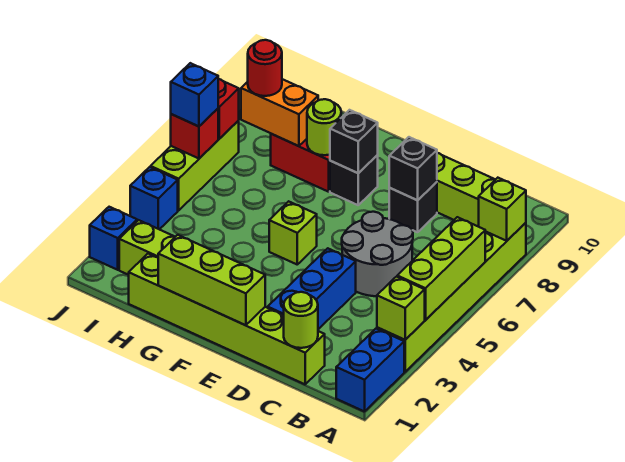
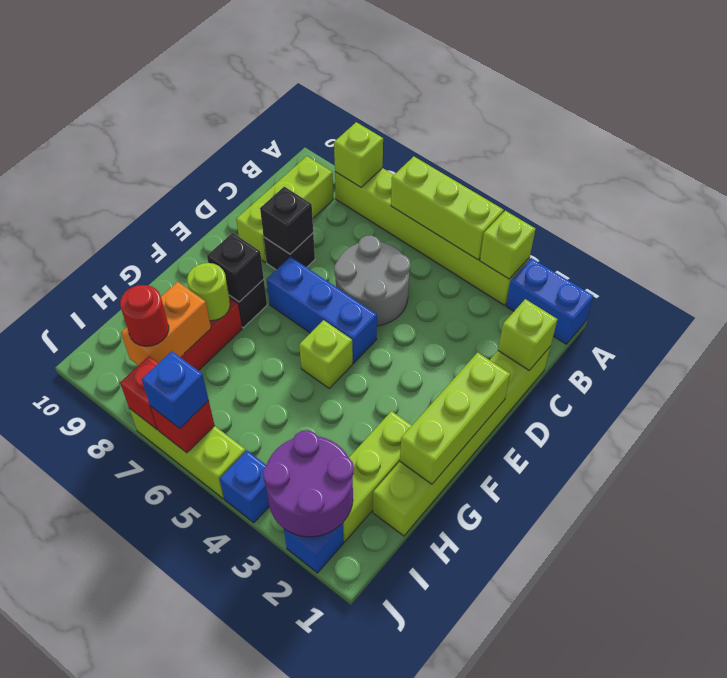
lime 1x1 round brick [284,292,318,348] -> lime 1x1 brick [498,299,557,370]
blue 1x3 brick [268,248,356,329] -> blue 1x3 brick moved to [266,257,377,363]
none -> purple 2x2 round brick [263,430,354,537]

